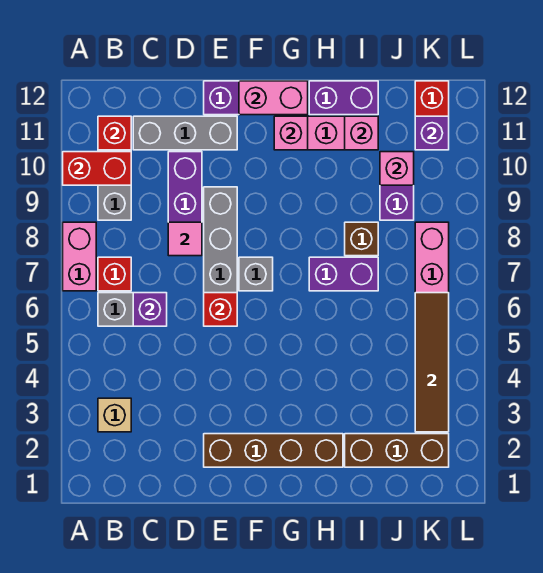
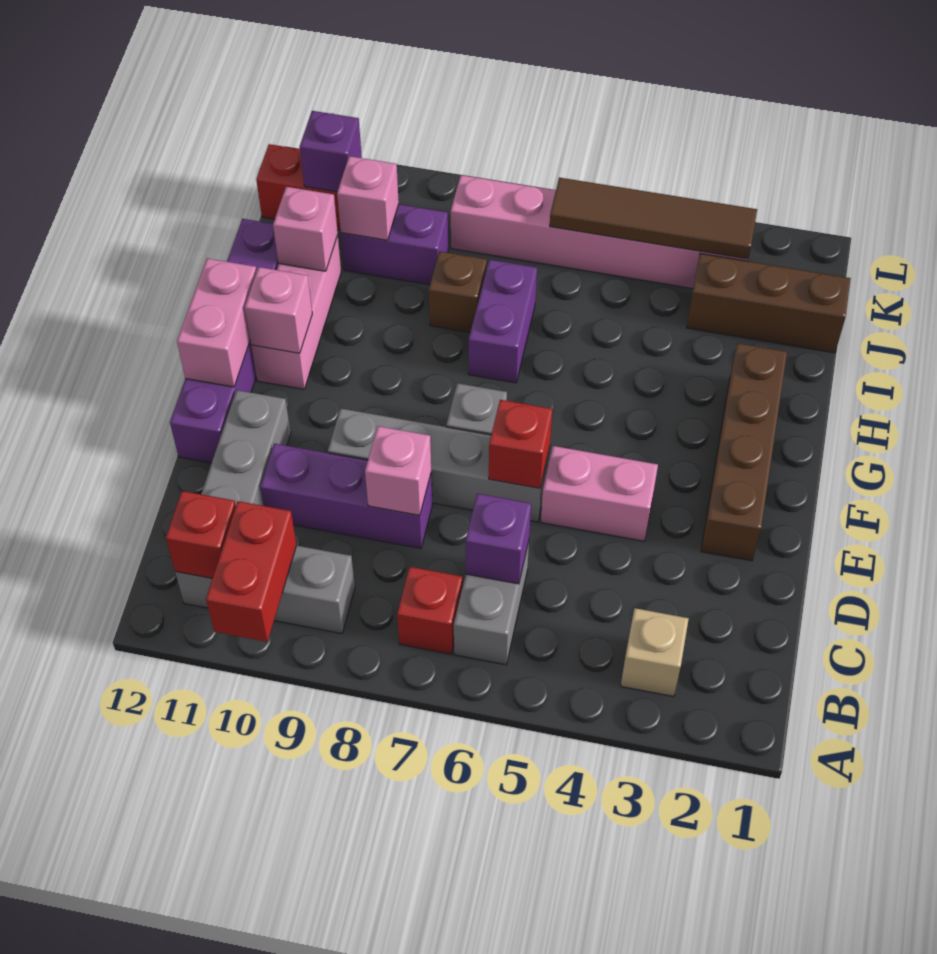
pink 1x2 brick [63,222,96,291] -> pink 1x2 brick moved to [541,446,658,541]
pink 1x1 tile [168,222,202,256] -> pink 1x1 brick [365,426,431,515]
brown 1x3 brick [345,434,449,467] -> brown 1x3 brick turned to [687,254,851,353]

